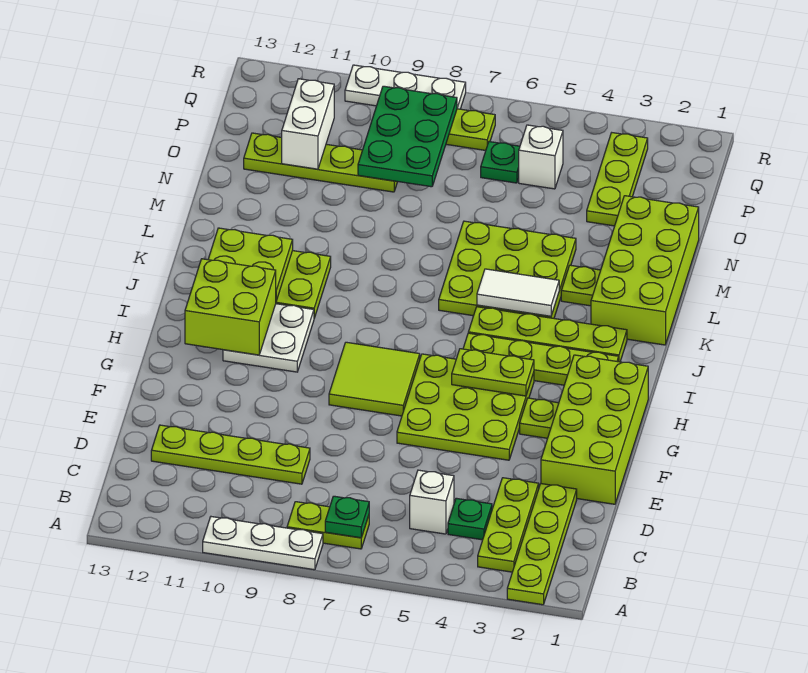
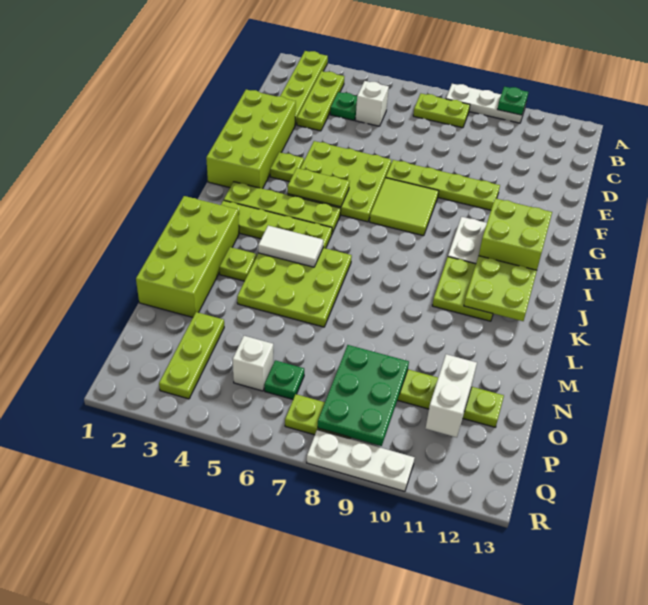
green 1x1 plate [325,496,369,538] -> green 1x1 plate moved to [497,87,528,115]
lime 1x4 plate [151,425,310,484] -> lime 1x4 plate moved to [386,160,500,210]

